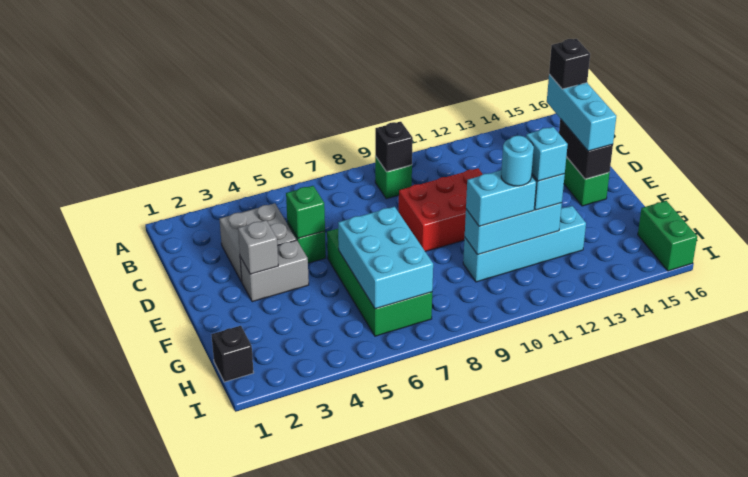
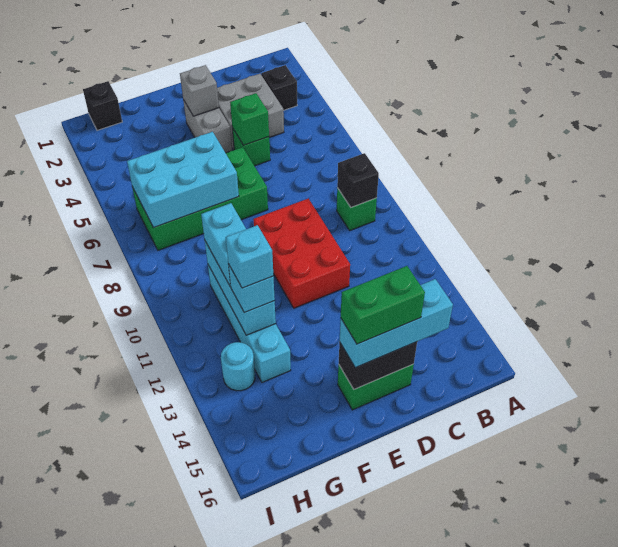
black 1x1 brick [549,39,590,89] -> black 1x1 brick moved to [261,65,297,111]
cyan 1x1 round brick [501,136,534,186] -> cyan 1x1 round brick moved to [221,342,255,391]
green 1x2 brick [638,201,697,271] -> green 1x2 brick moved to [341,266,425,344]

